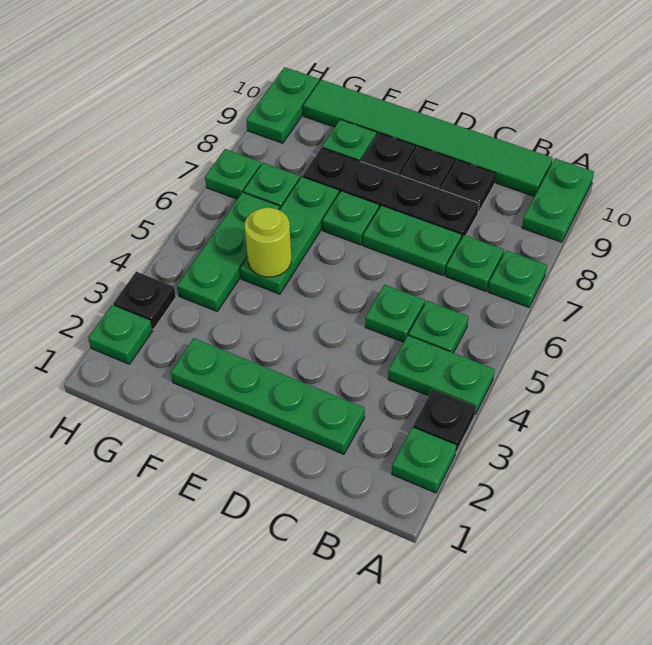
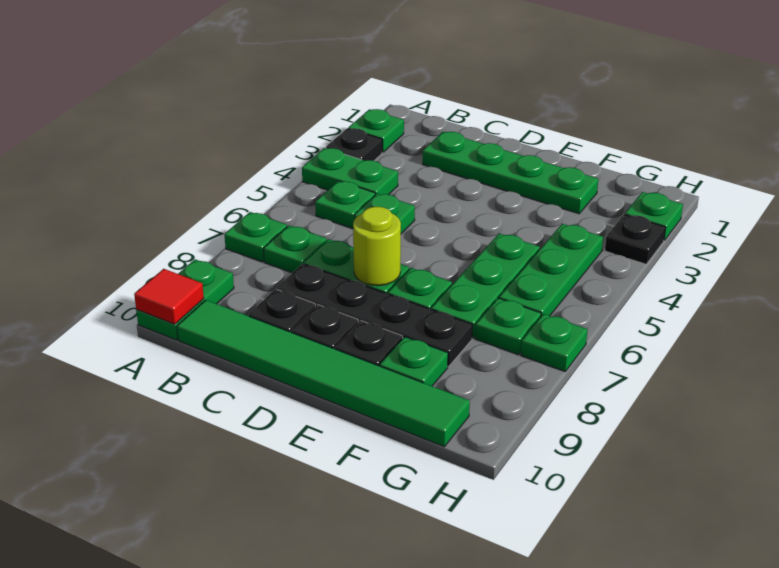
none -> red 1x1 tile [134,269,204,324]
lime 1x1 round brick [245,208,291,277] -> lime 1x1 round brick moved to [353,207,401,286]
green 1x2 plate [246,67,319,143] -> none

